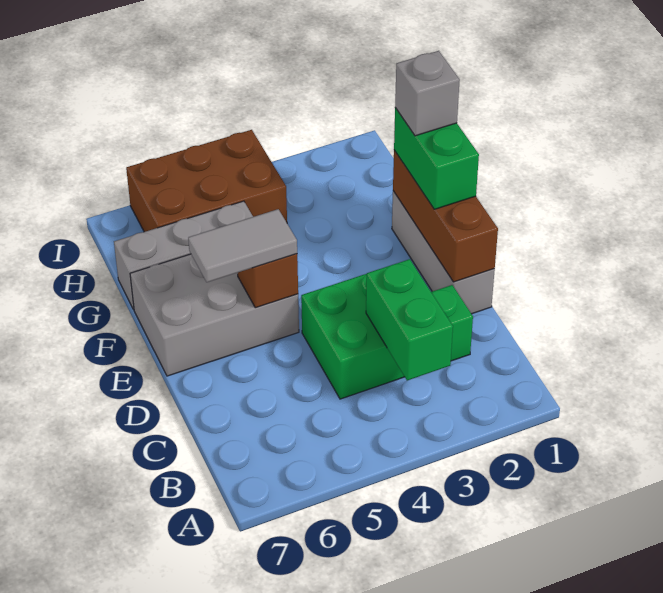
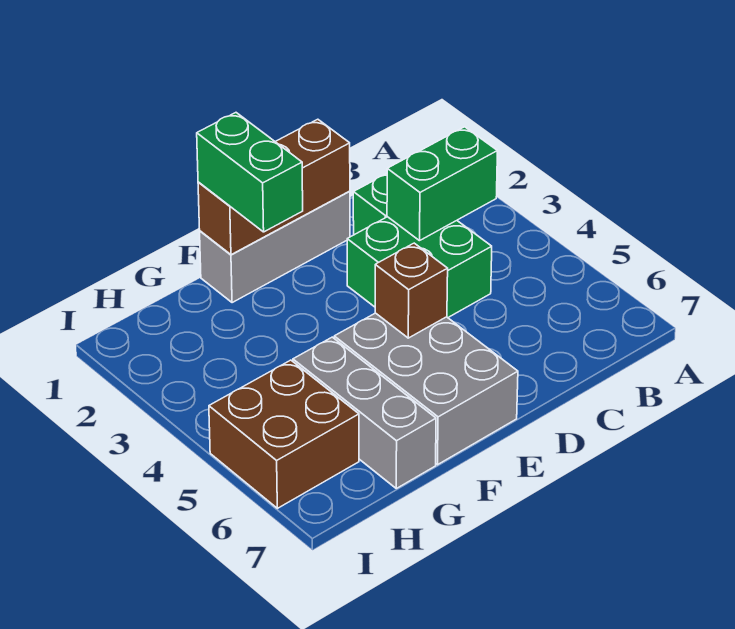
green 1x2 brick [394,108,479,209] -> green 1x2 brick turned to [197,113,303,232]
grey 1x2 tile [188,209,297,282] -> none
grey 1x1 brick [395,51,460,136] -> none
brown 2x3 brick [126,130,287,232] -> brown 2x2 brick [209,360,359,508]

